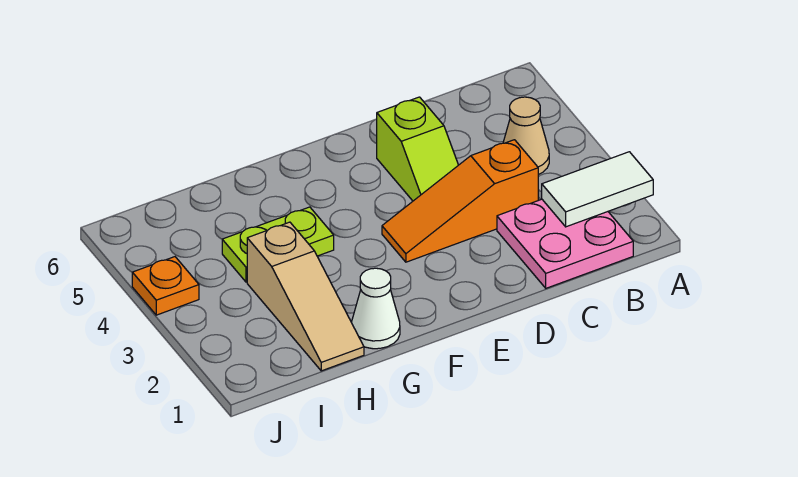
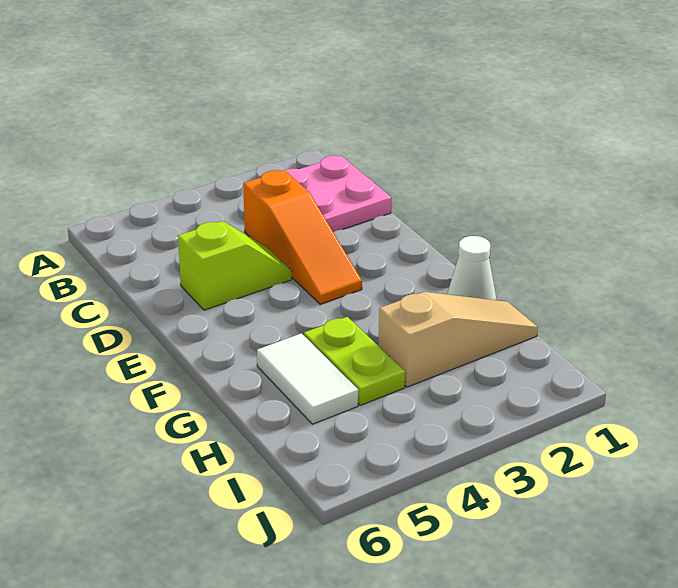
white 1x2 tile [542,152,653,227] -> white 1x2 tile moved to [257,333,358,424]
tan 1x1 cone [503,97,549,175] -> none
orange 1x1 plate [132,257,199,315] -> none

